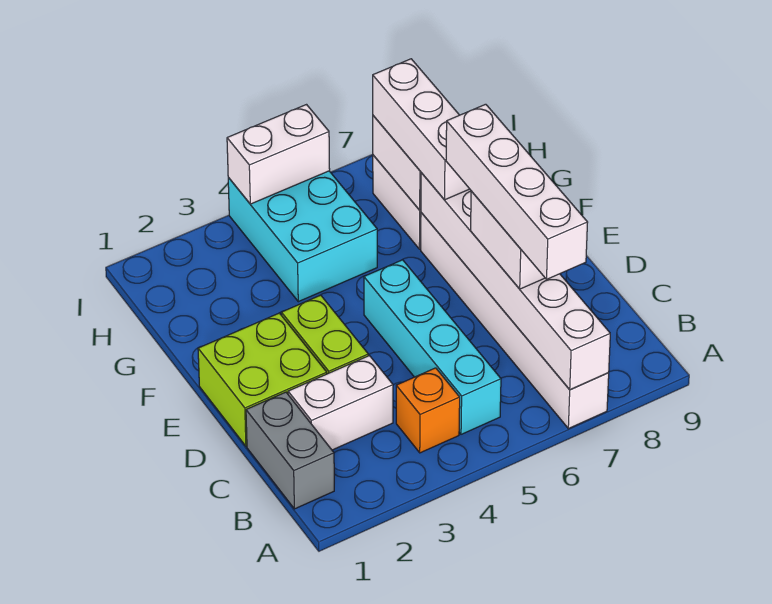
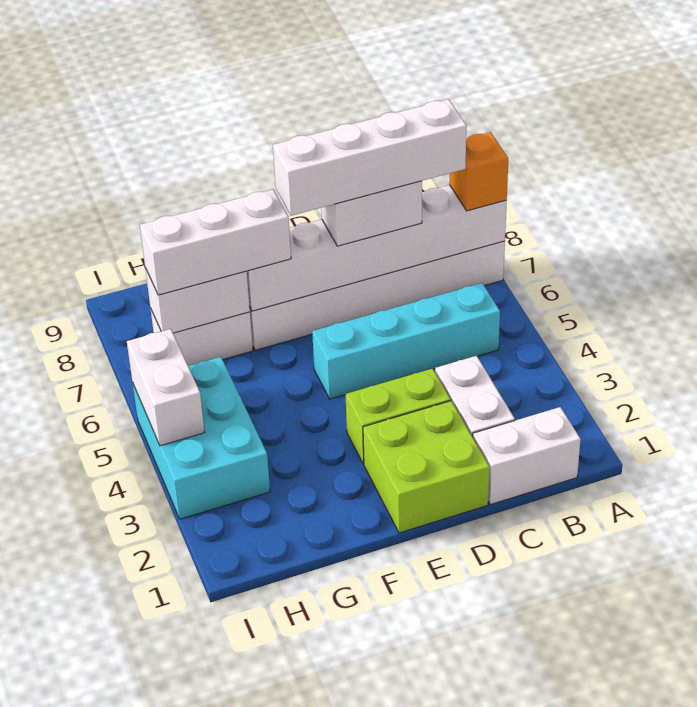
grey 1x2 brick [246,392,334,509] -> white 1x2 brick [473,407,581,505]
orange 1x1 brick [396,368,460,453] -> orange 1x1 brick moved to [449,132,508,211]
cyan 2x3 brick [228,171,377,302] -> cyan 2x3 brick turned to [133,357,270,519]

